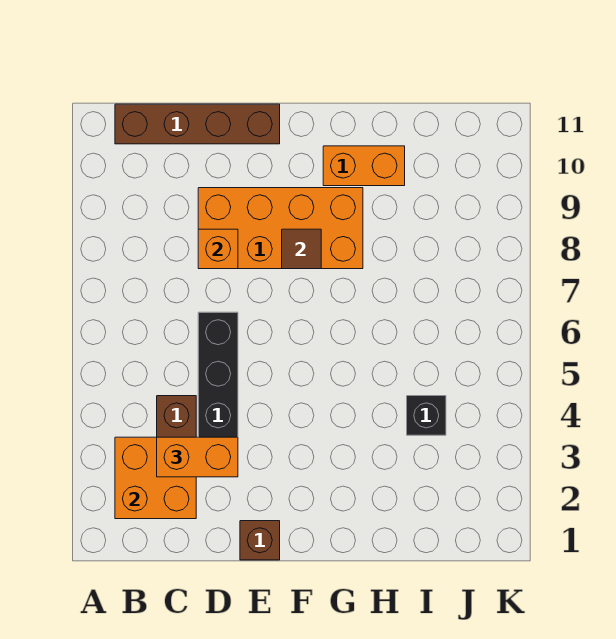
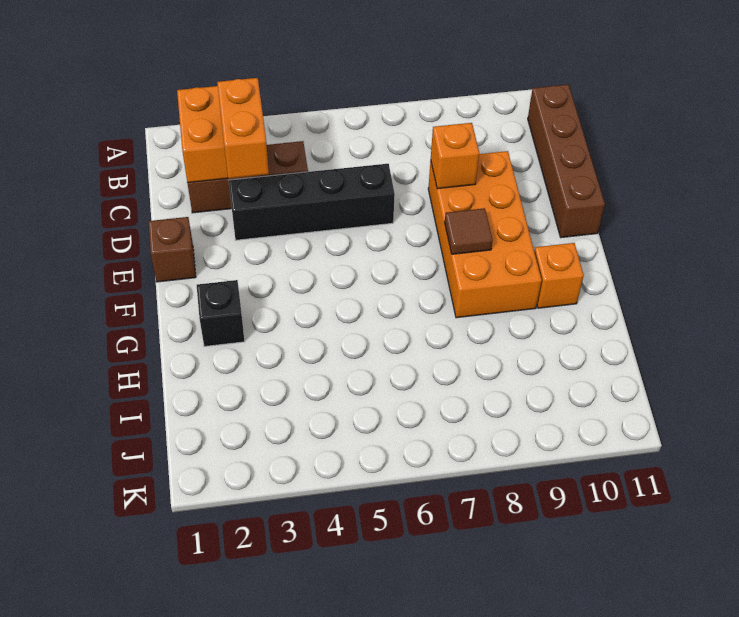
orange 1x2 brick [323,146,405,186] -> orange 1x1 brick [534,243,584,308]
black 1x1 brick [407,396,446,435] -> black 1x1 brick moved to [197,280,245,346]

